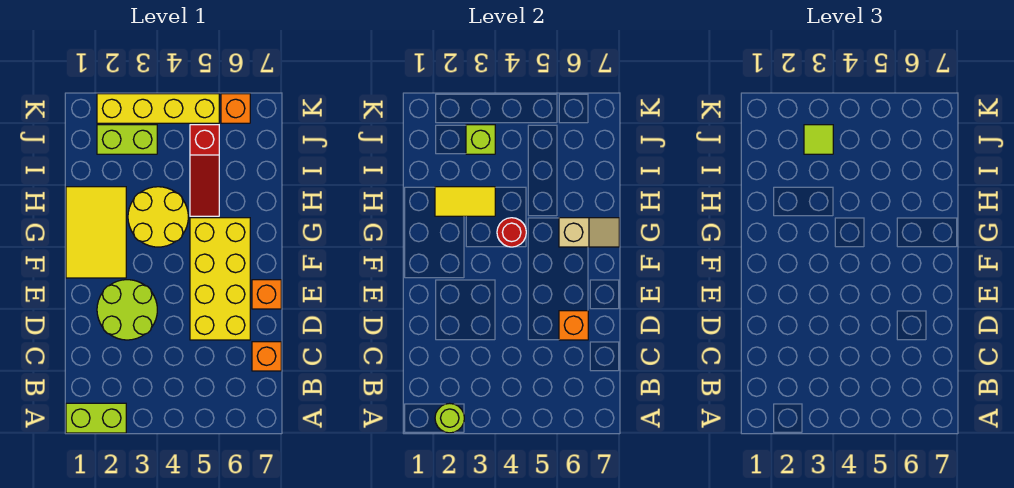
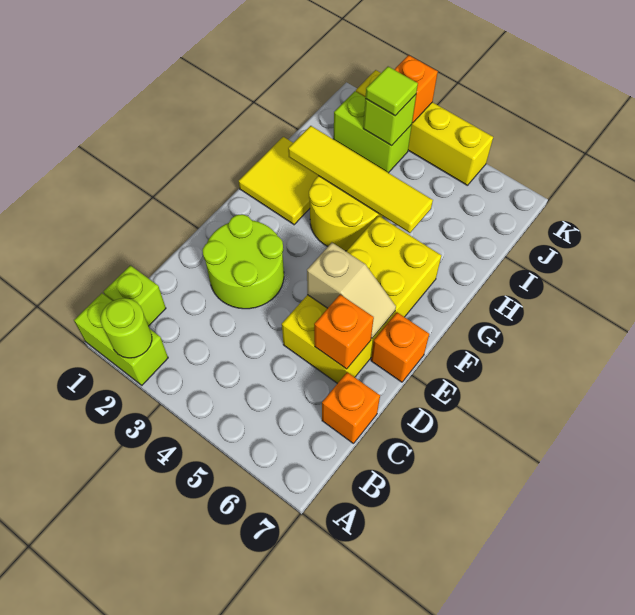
none -> lime 1x1 brick [103,265,166,326]
yellow 2x3 tile [66,187,126,278] -> yellow 2x2 tile [239,137,318,225]
red 1x1 round brick [497,218,526,247] -> none
tan 1x2 slope [559,218,619,247] -> tan 1x2 slope moved to [307,243,396,338]
yellow 1x2 tile [435,187,495,216] -> yellow 1x4 tile [288,126,433,233]
red 1x3 slope [190,125,219,216] -> none
orange 1x1 brick [221,94,250,123] -> orange 1x1 brick moved to [394,55,438,123]

